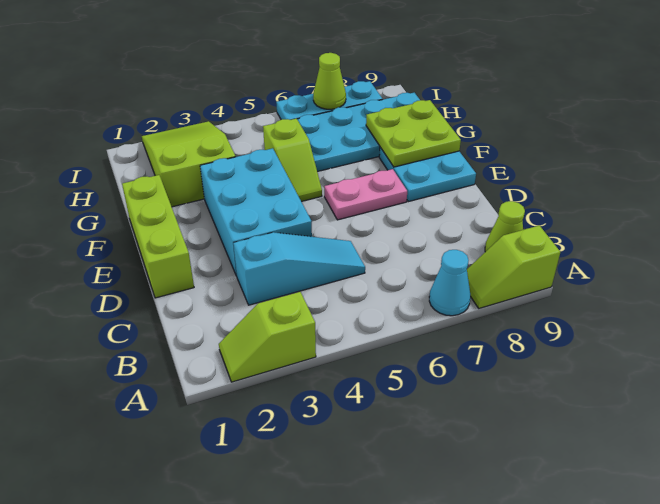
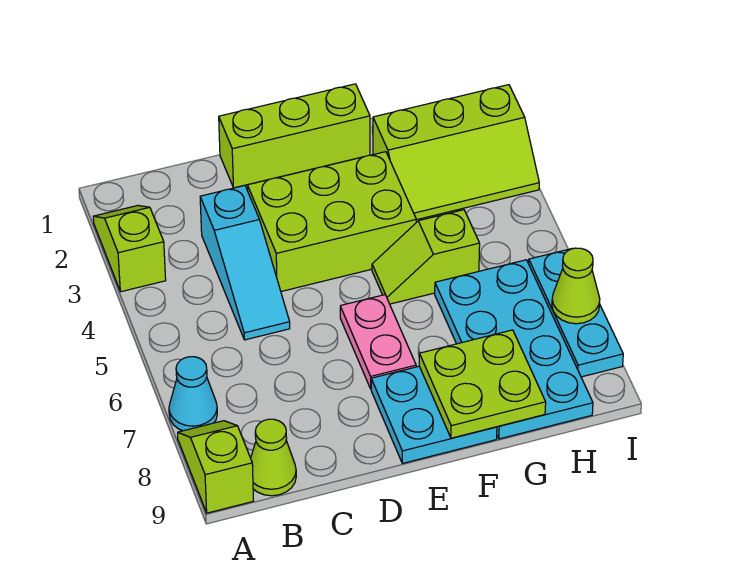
cyan 2x3 brick [200,148,312,276] -> lime 2x3 brick [248,152,416,291]
lime 2x3 slope [142,121,236,207] -> lime 2x3 slope turned to [373,85,539,220]

